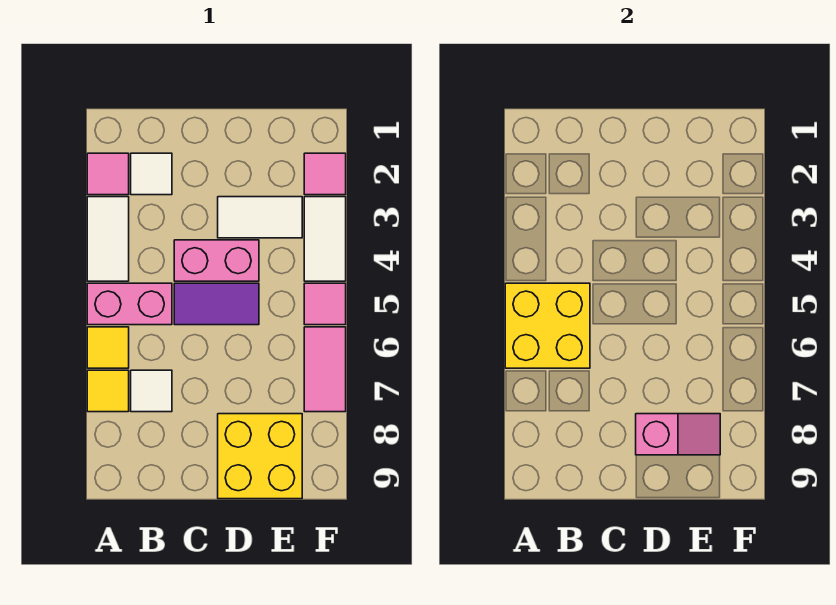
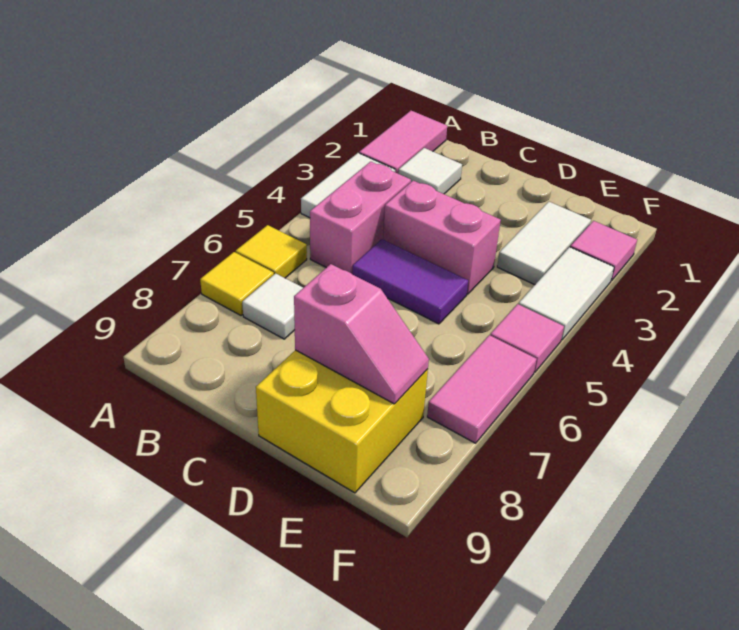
pink 1x1 tile [87,153,129,195] -> pink 1x2 tile [359,111,447,173]
pink 1x2 brick [87,283,172,325] -> pink 1x2 brick turned to [310,162,411,274]
yellow 2x2 brick [505,283,590,368] -> none
white 1x2 tile [218,197,302,238] -> white 1x2 tile turned to [497,202,591,285]

